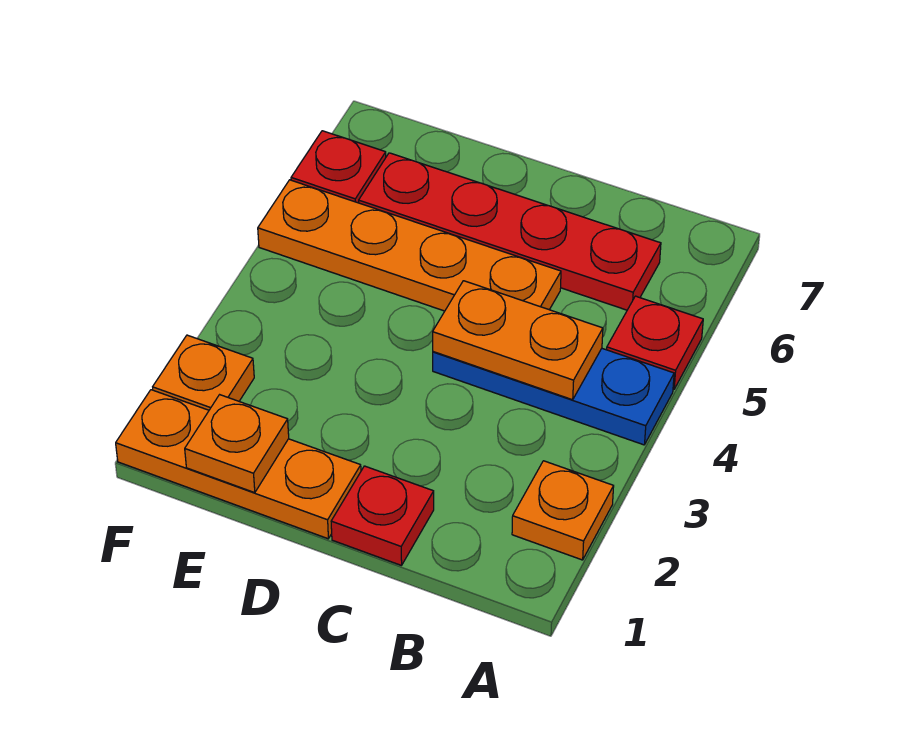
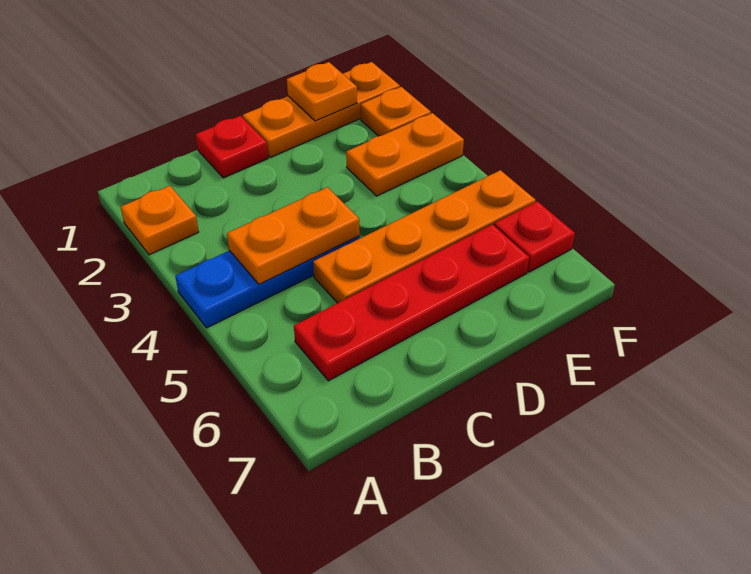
red 1x1 plate [607,296,703,390] -> none
none -> orange 1x2 plate [346,113,464,196]

